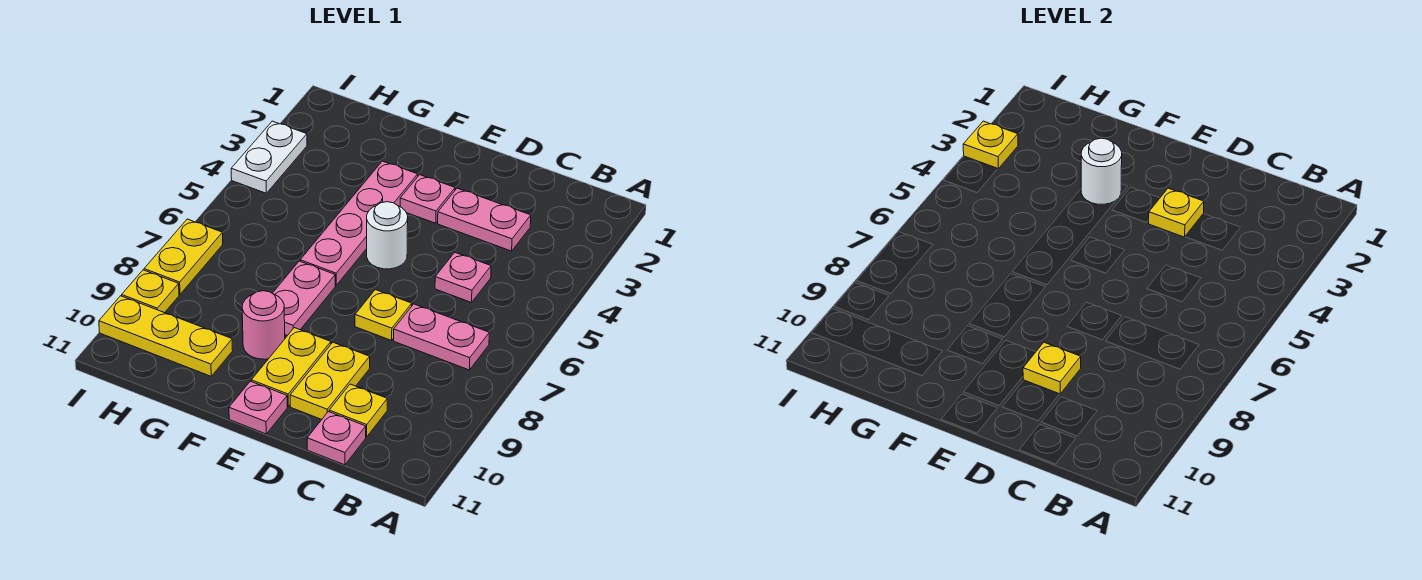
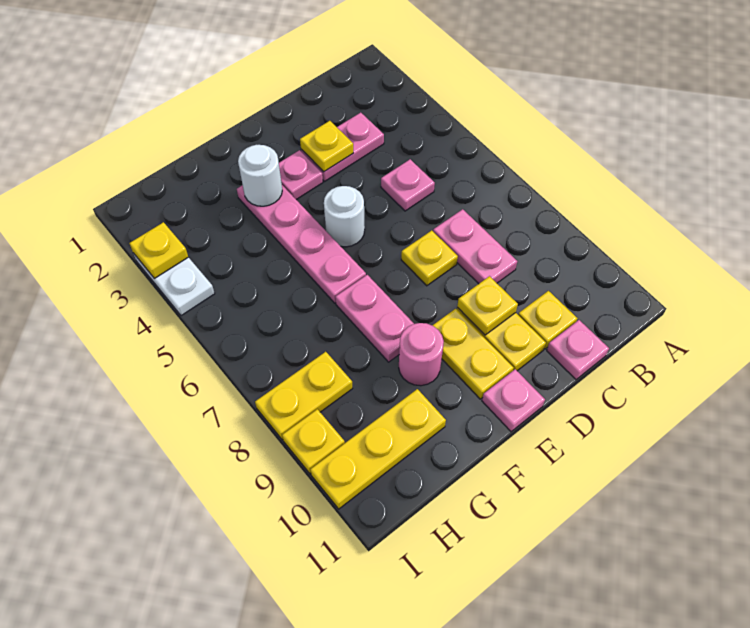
pink 1x2 plate [394,304,489,370] -> pink 1x2 plate turned to [433,209,517,284]
yellow 1x2 plate [144,219,223,294] -> yellow 1x2 plate turned to [255,352,352,440]

